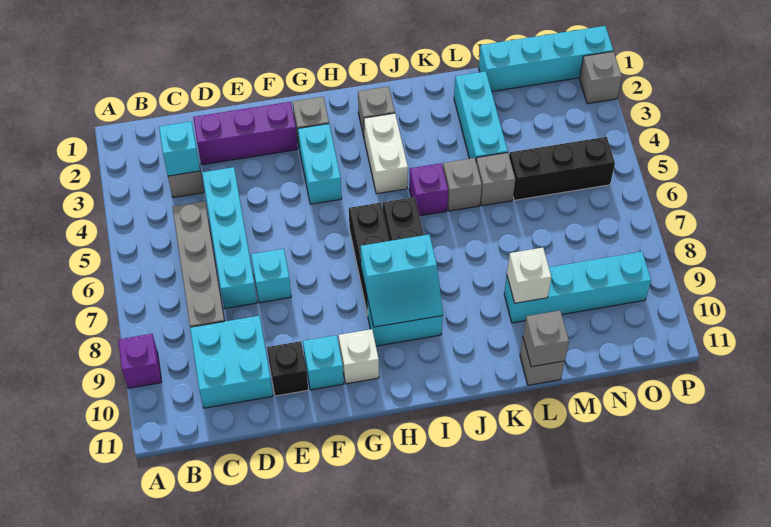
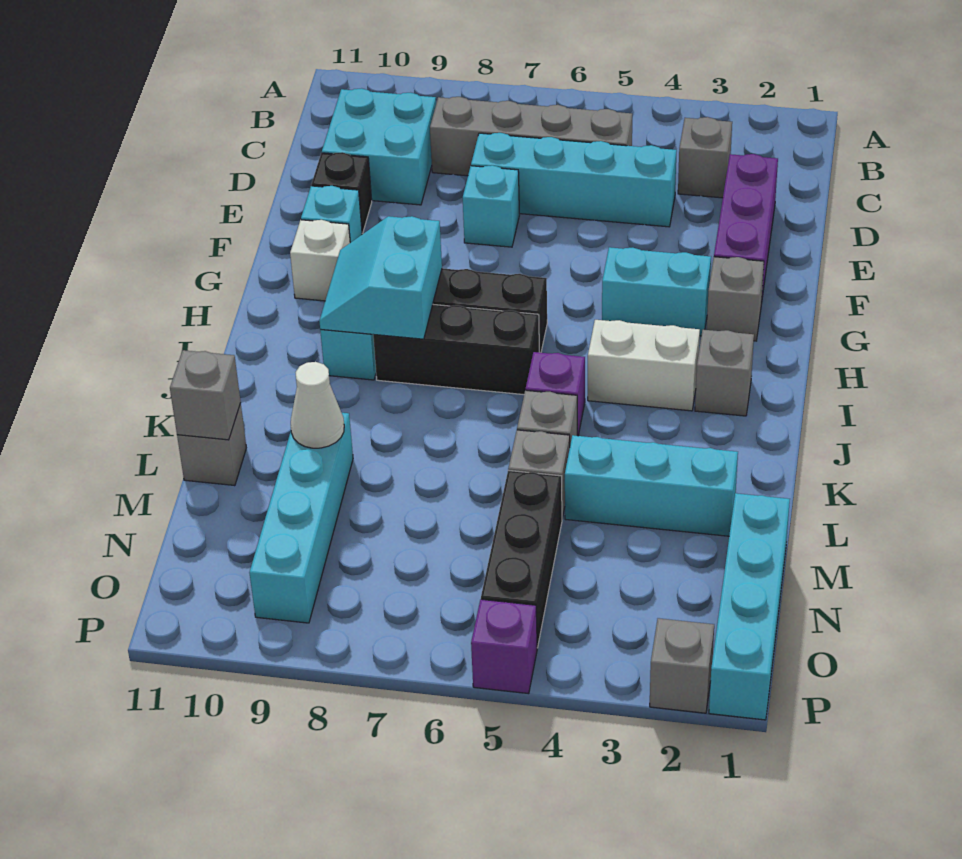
purple 1x1 brick [118,334,162,388] -> purple 1x1 brick moved to [471,599,537,694]
cyan 1x1 brick [159,122,200,176] -> none
white 1x1 brick [507,248,551,303] -> white 1x1 cone [291,362,344,448]

